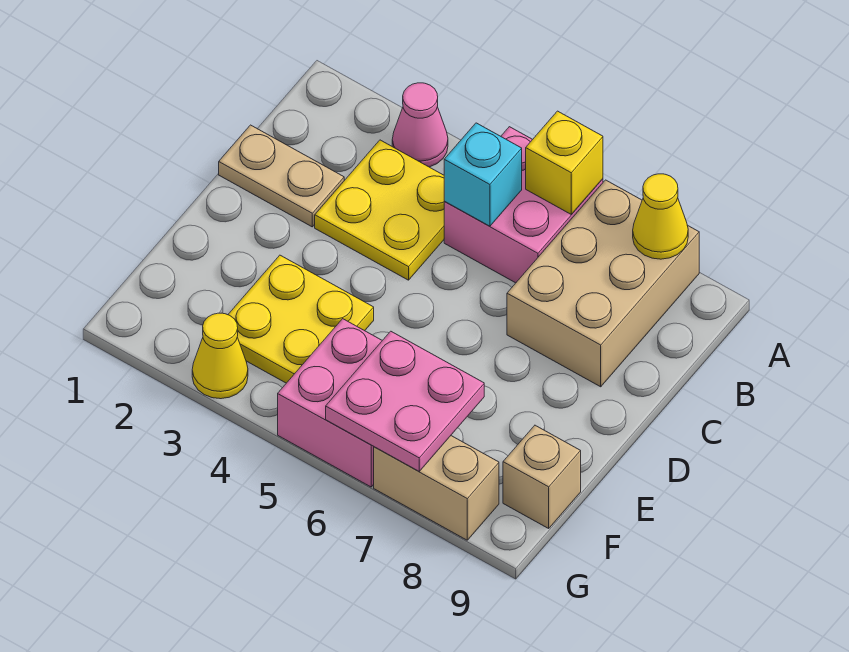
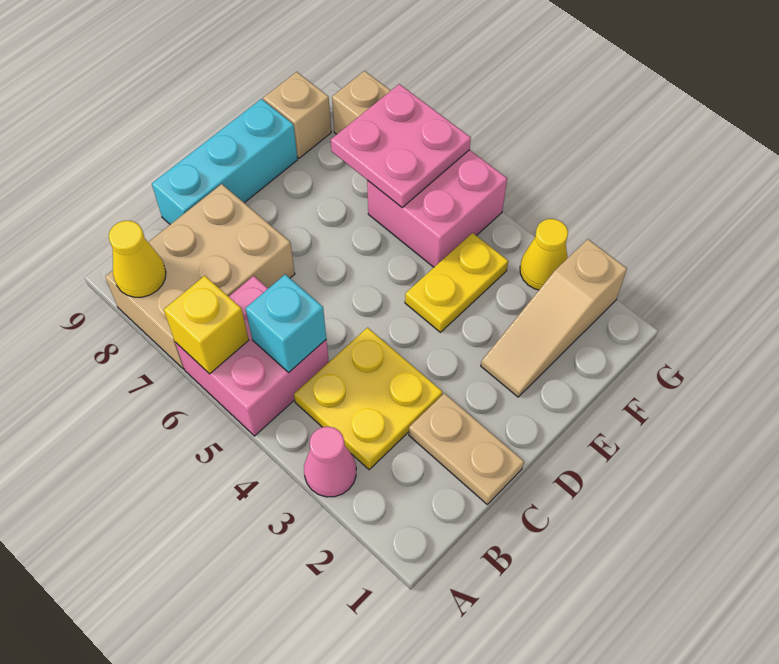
none -> cyan 1x3 brick [152,99,298,224]
none -> tan 1x3 slope [481,239,627,397]
yellow 2x2 plate [228,255,374,383] -> yellow 1x2 plate [405,233,508,332]

